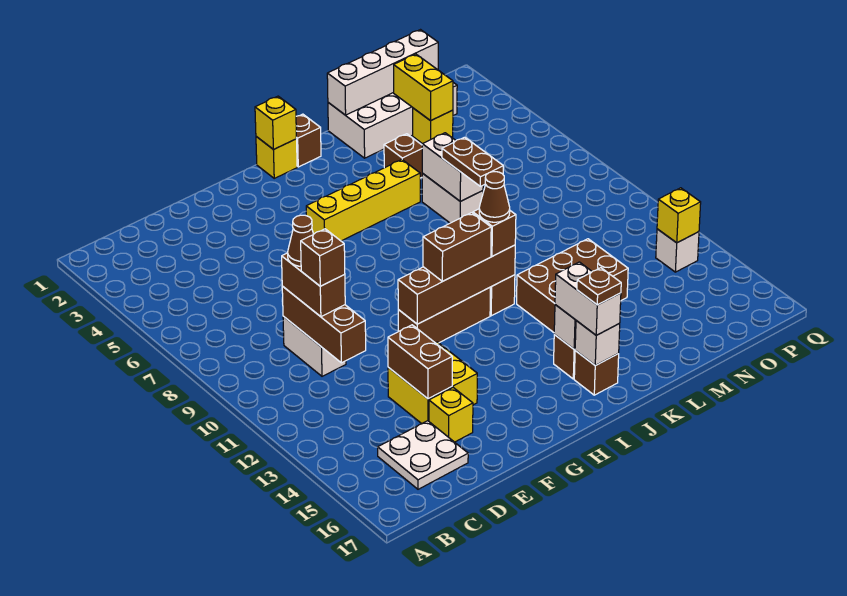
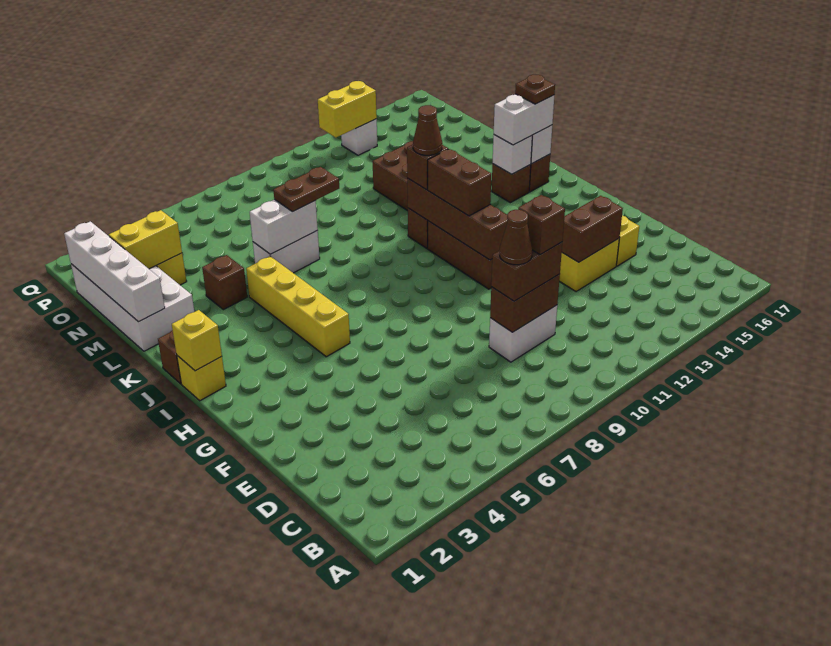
white 2x2 plate [378,421,468,489] -> none
brown 1x3 brick [282,286,366,363] -> brown 1x2 brick [490,274,560,332]
yellow 1x1 brick [657,188,701,243] -> yellow 1x2 brick [318,81,377,137]

